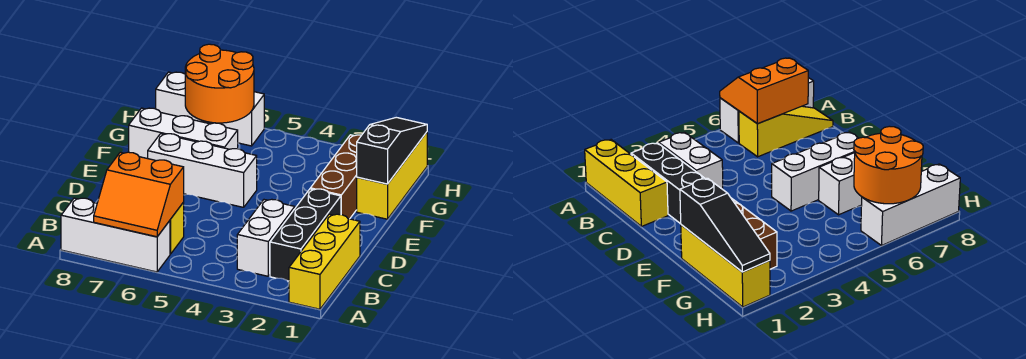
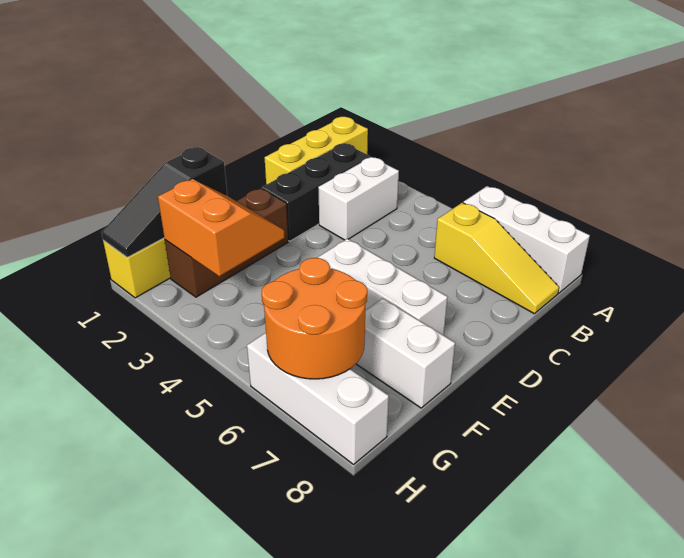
orange 2x2 slope [94,152,184,237] -> orange 2x2 slope moved to [158,179,285,276]
white 1x3 brick [129,108,238,159] -> white 1x2 brick [356,299,455,408]

